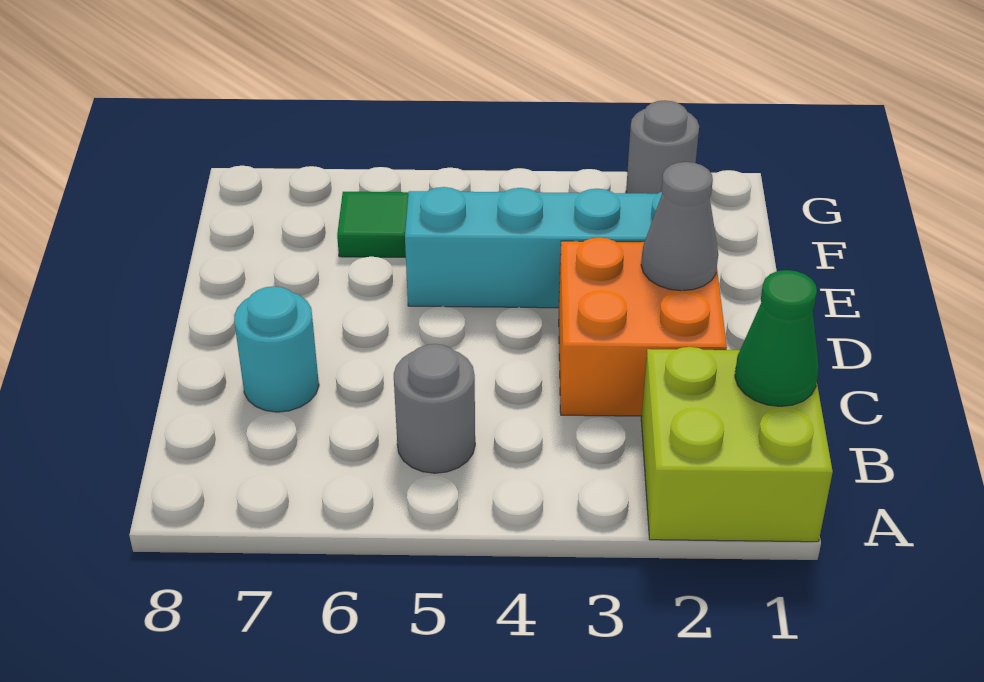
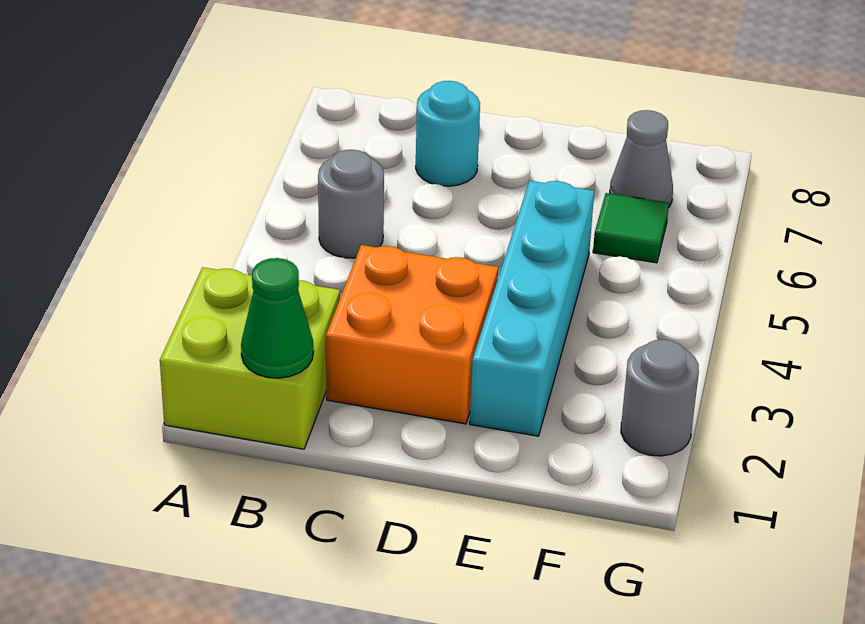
grey 1x1 cone [641,162,718,291] -> grey 1x1 cone moved to [610,110,673,207]

